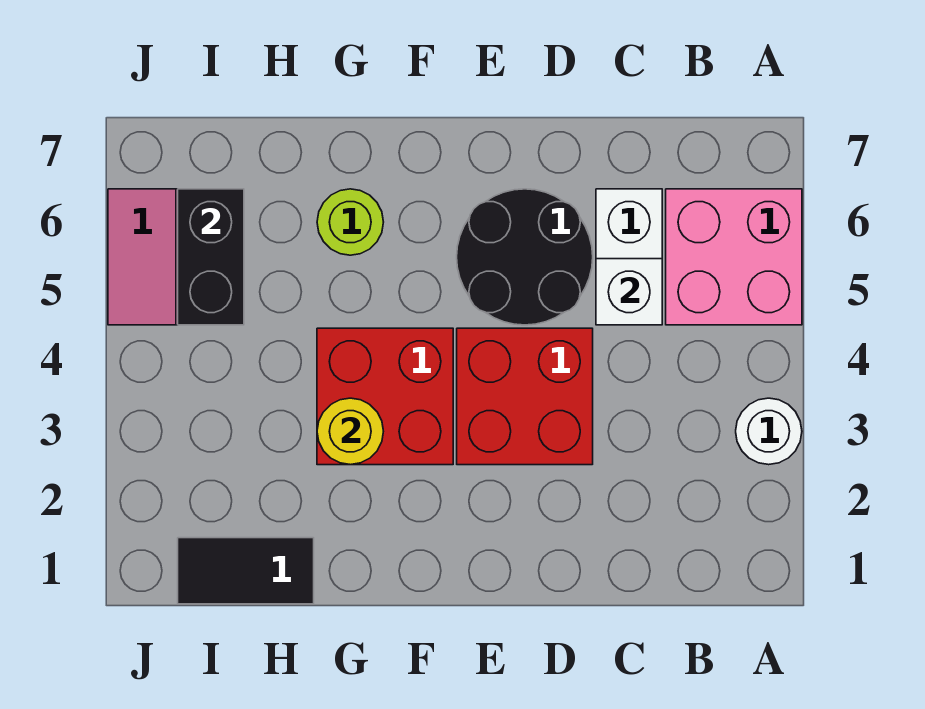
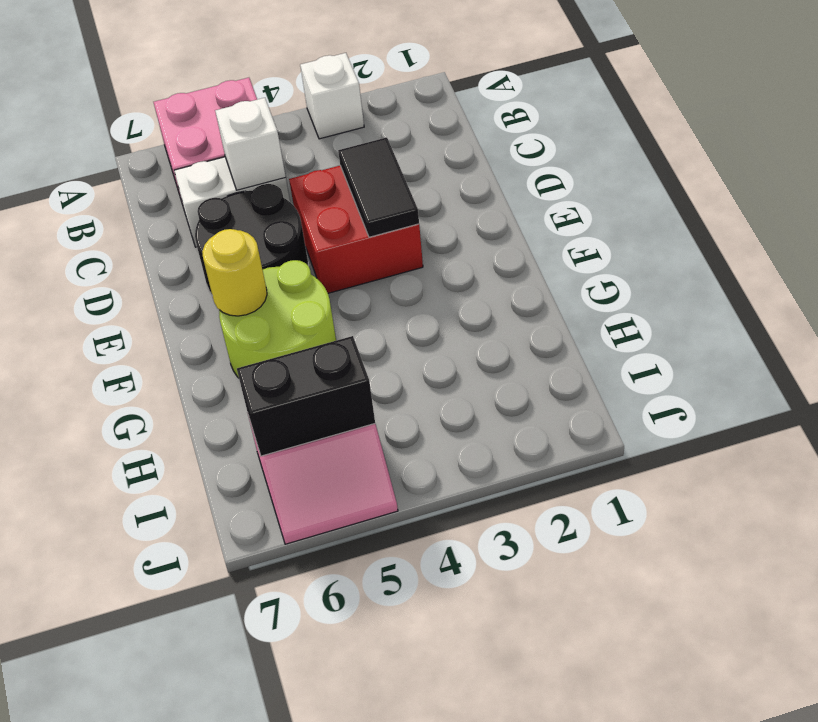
white 1x1 round brick [736,398,802,465] -> white 1x1 brick [300,53,364,139]
red 2x2 brick [317,328,453,465] -> none
yellow 1x1 round brick [317,398,383,465] -> yellow 1x1 round brick moved to [202,229,267,316]
lime 1x1 round brick [317,189,383,255] -> lime 2x2 round brick [219,260,336,378]
black 1x2 tile [178,538,314,604] -> black 1x2 tile moved to [338,137,419,237]

